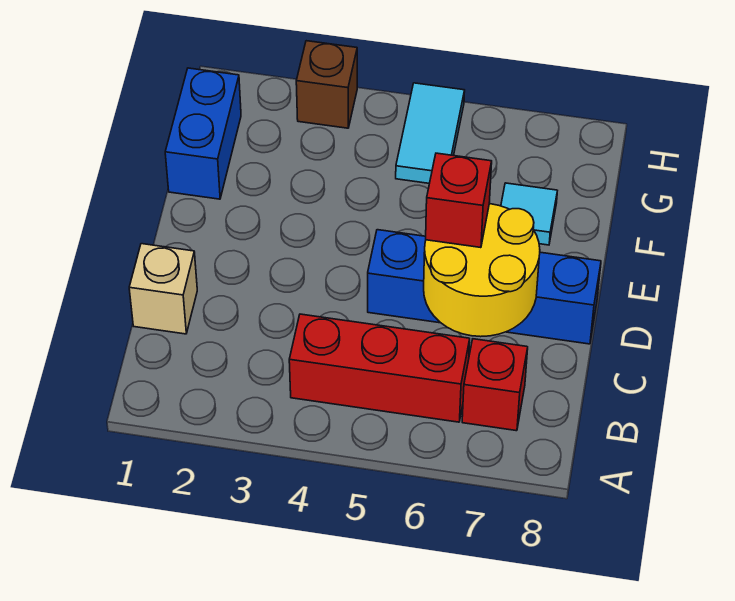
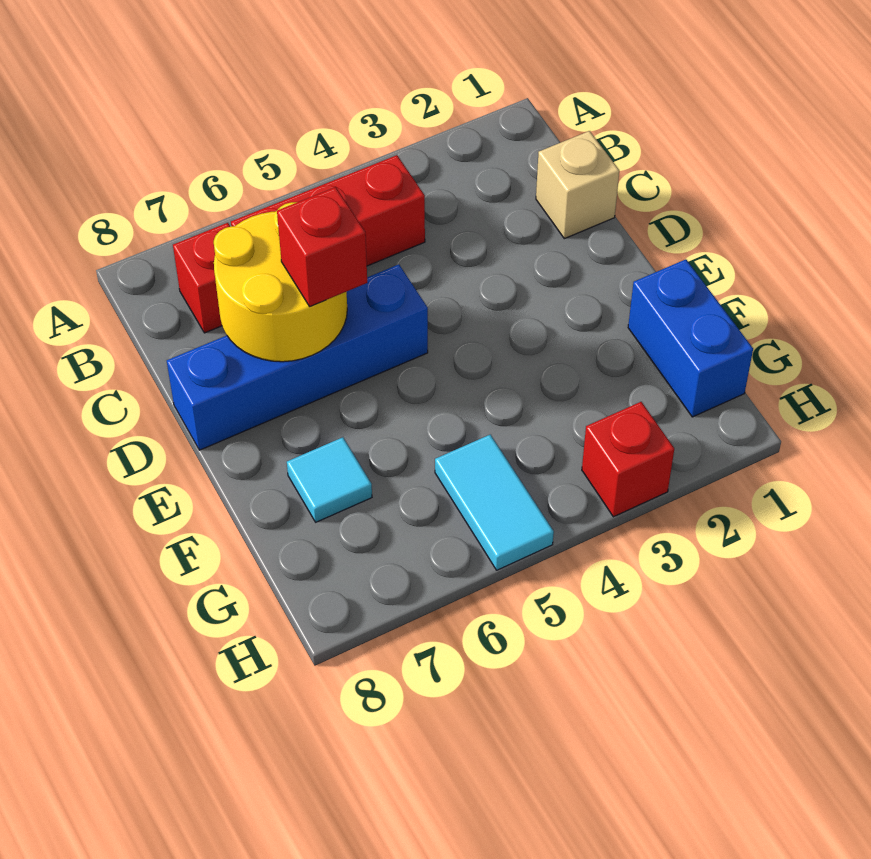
brown 1x1 brick [296,41,357,128] -> red 1x1 brick [582,402,674,517]

